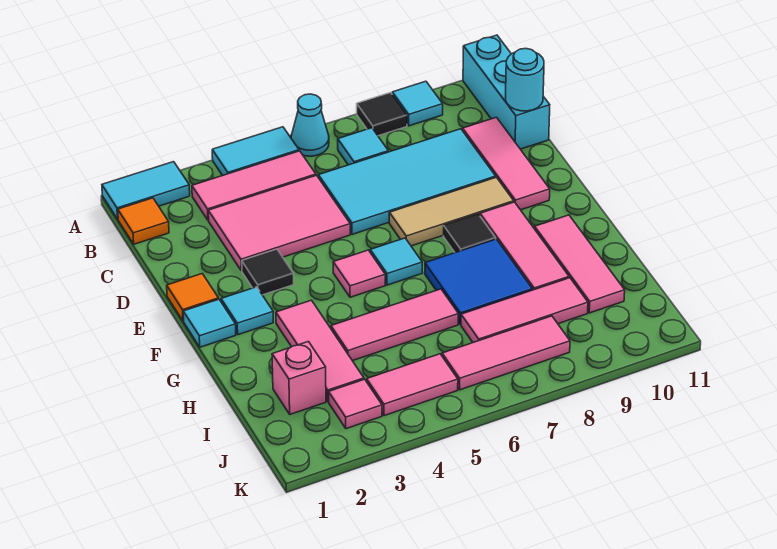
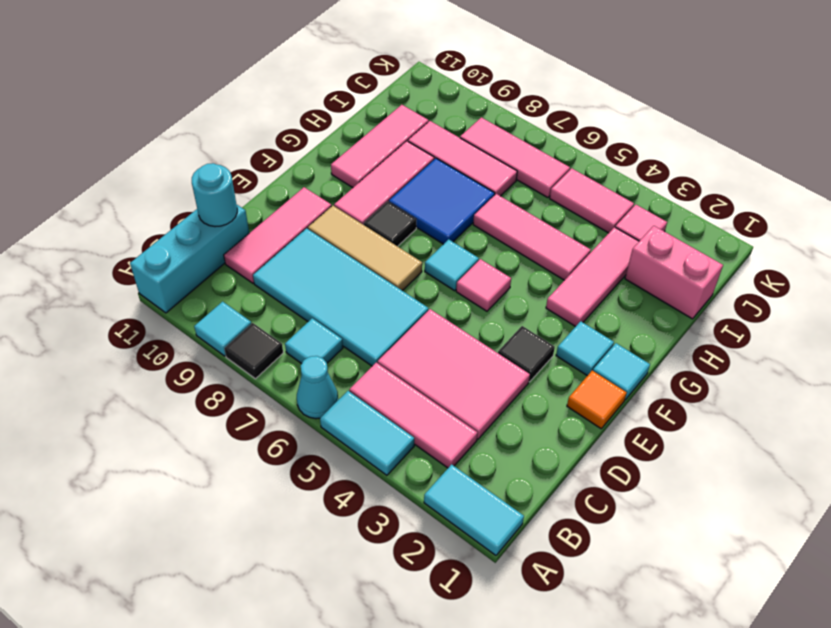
orange 1x1 tile [118,198,169,244] -> none
pink 1x1 brick [272,342,326,414] -> pink 1x2 brick [625,226,723,319]

